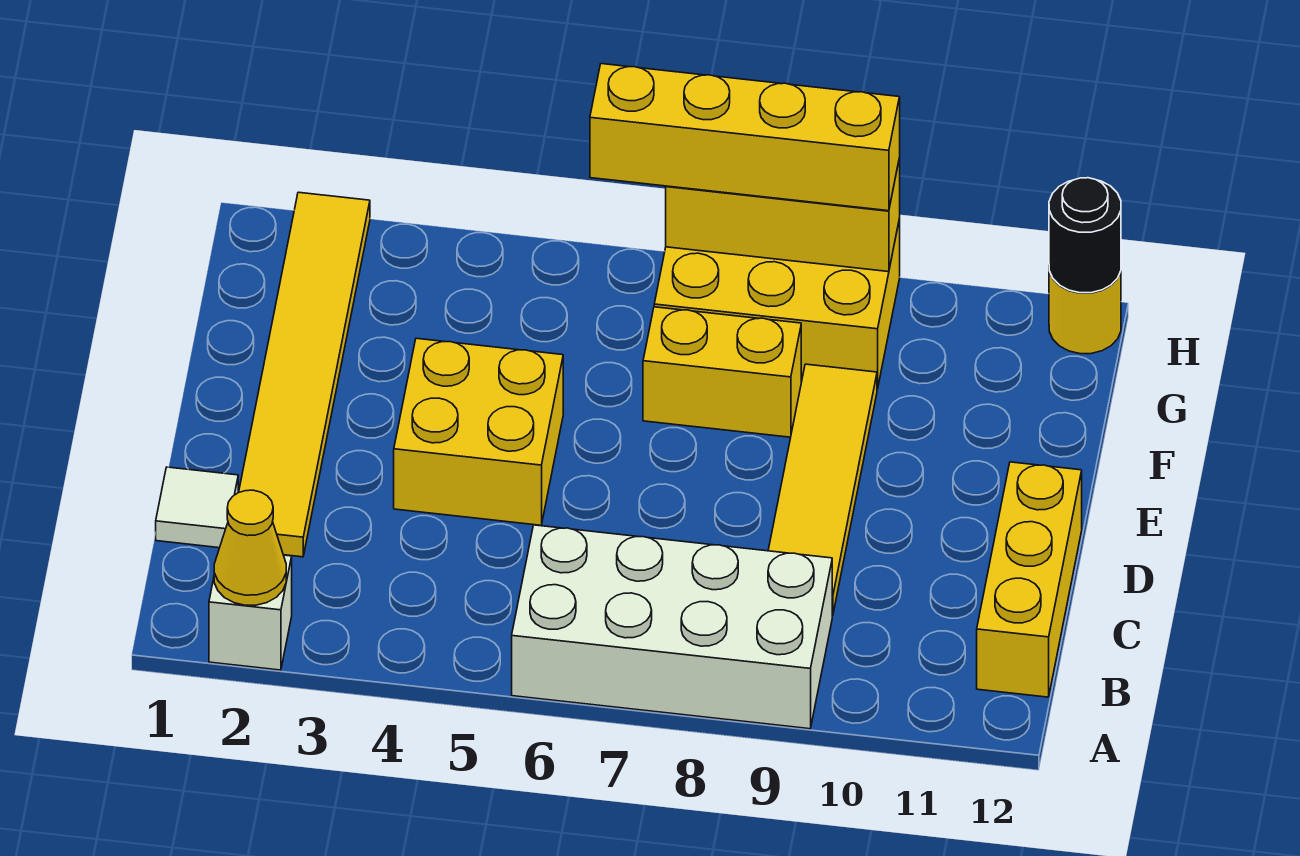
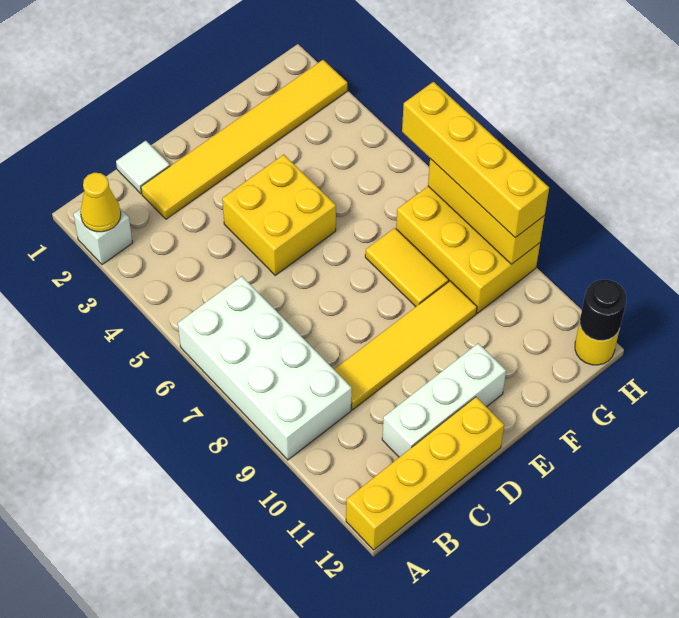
yellow 1x3 brick [977,462,1082,697] -> yellow 1x4 brick [346,397,504,550]
none -> white 1x3 brick [382,343,506,457]
yellow 1x2 brick [643,307,801,437] -> yellow 1x2 tile [365,228,449,307]

